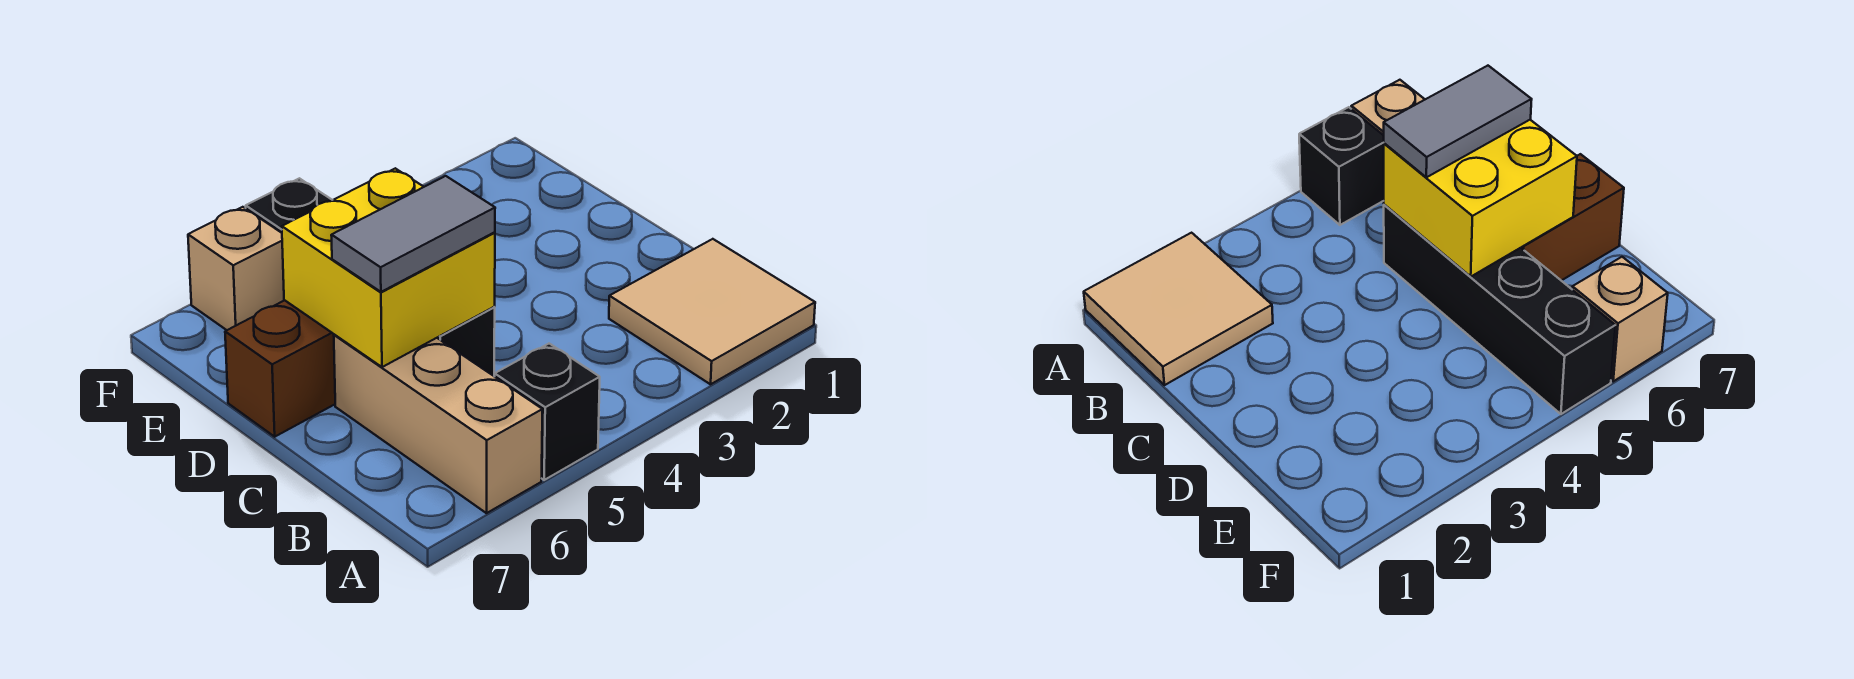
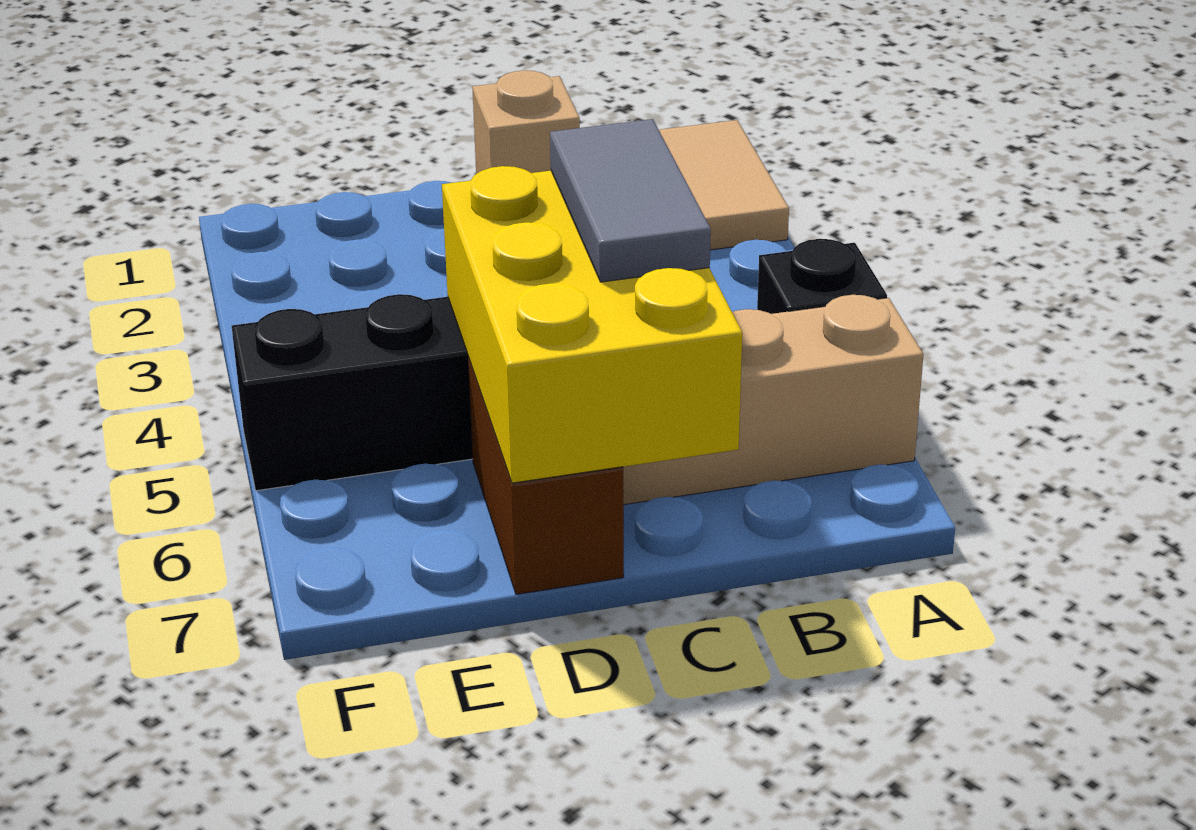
yellow 2x2 brick [282,168,495,367] -> yellow 2x3 brick [442,166,742,483]
tan 1x1 brick [188,207,284,330] -> tan 1x1 brick moved to [472,70,580,174]

